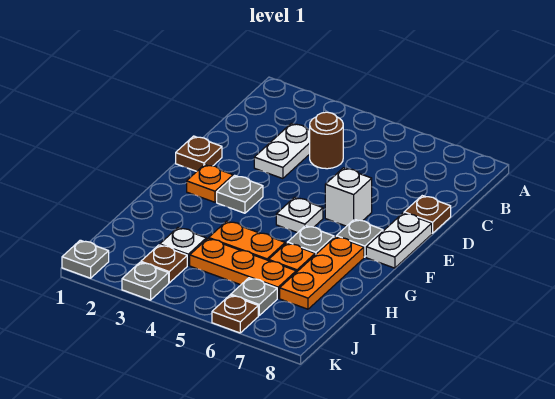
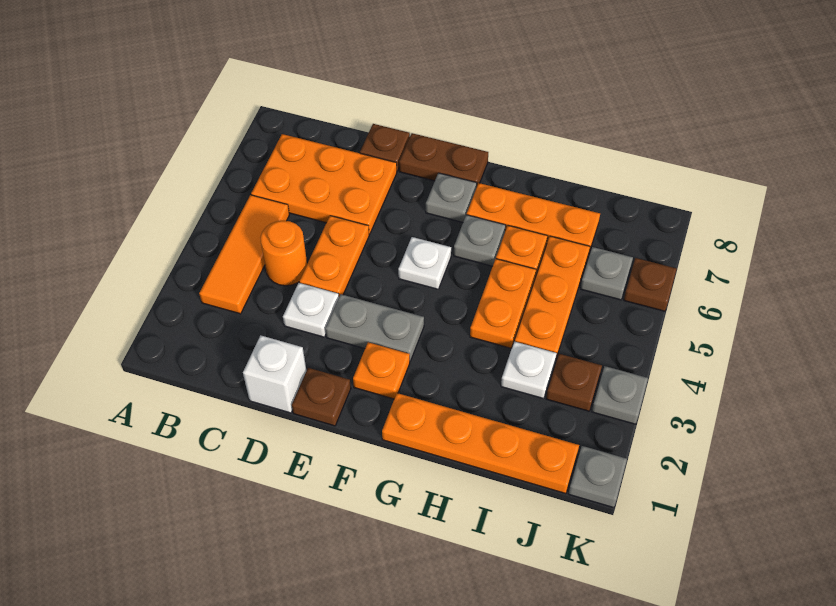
none -> orange 1x3 tile [199,195,289,314]
none -> orange 2x3 plate [251,134,397,234]
white 1x2 plate [254,123,310,179] -> white 1x1 plate [283,283,339,337]
brown 1x1 round brick [310,112,343,169] -> orange 1x1 round brick [260,221,307,286]
none -> orange 1x2 plate [299,216,369,296]
white 1x1 brick [325,168,372,226] -> white 1x1 brick moved to [243,335,307,413]
white 1x2 plate [366,213,432,268] -> brown 1x2 plate [399,133,488,188]
grey 1x1 plate [217,175,263,213] -> grey 1x2 plate [325,294,424,361]
none -> orange 1x4 plate [382,393,579,494]

